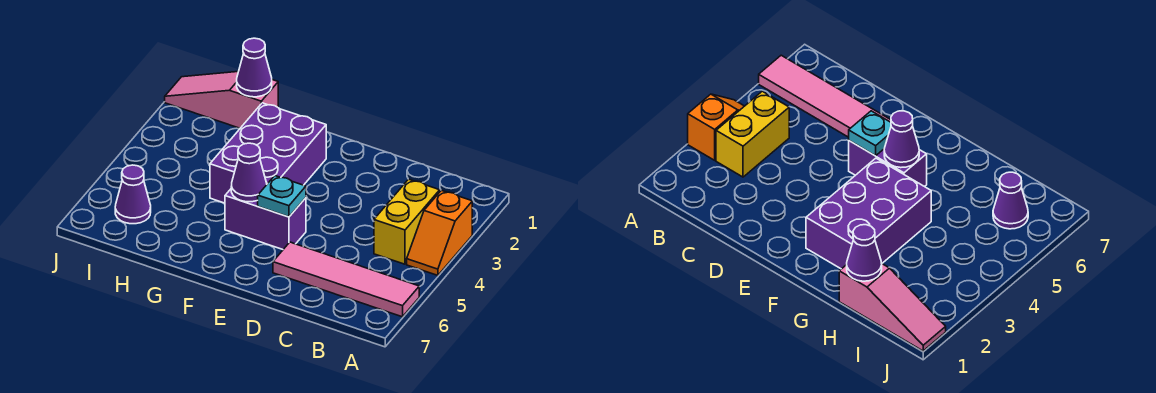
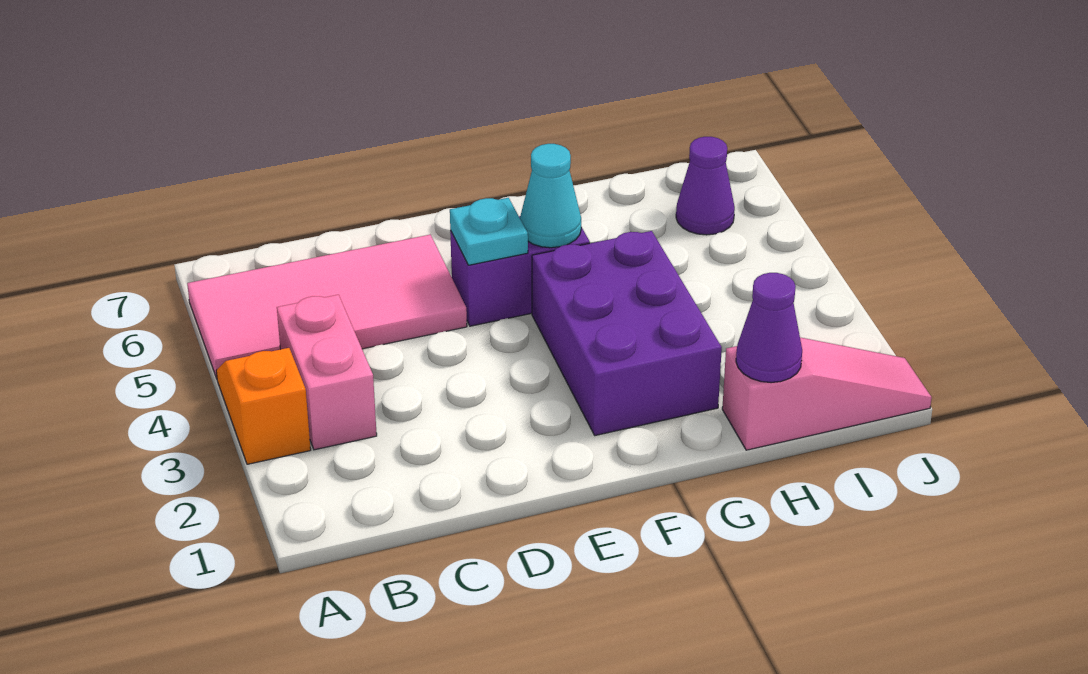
pink 1x4 tile [273,242,419,317] -> pink 2x4 tile [187,235,467,378]
yellow 1x2 brick [374,179,440,264] -> pink 1x2 brick [277,295,377,450]
purple 1x1 cone [231,143,267,202] -> cyan 1x1 cone [520,144,581,248]

